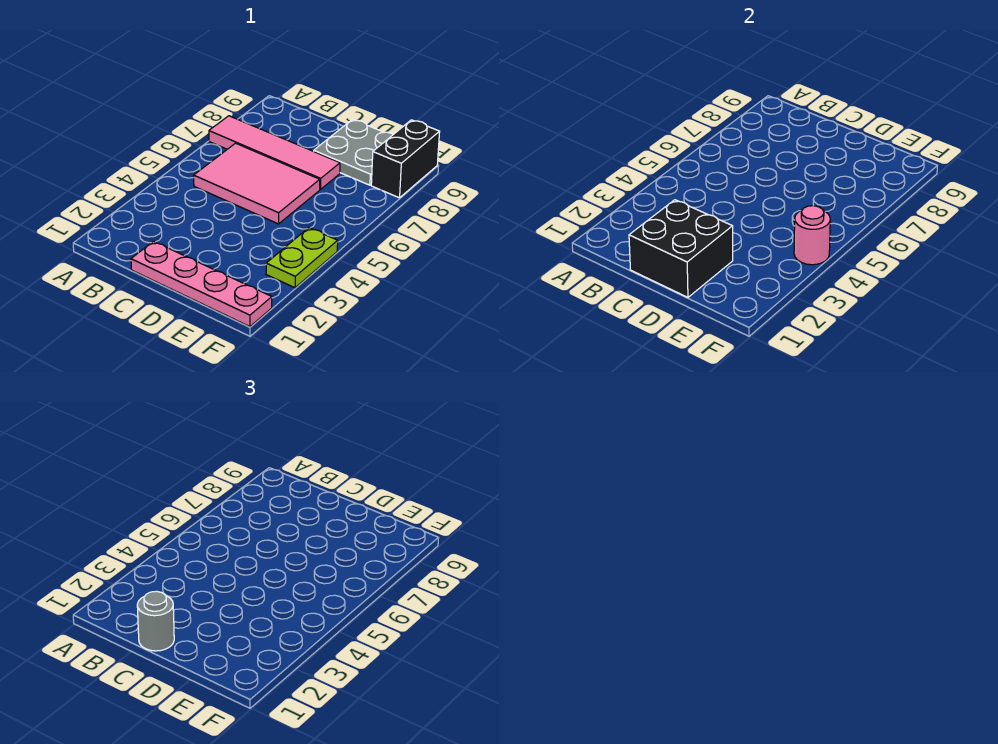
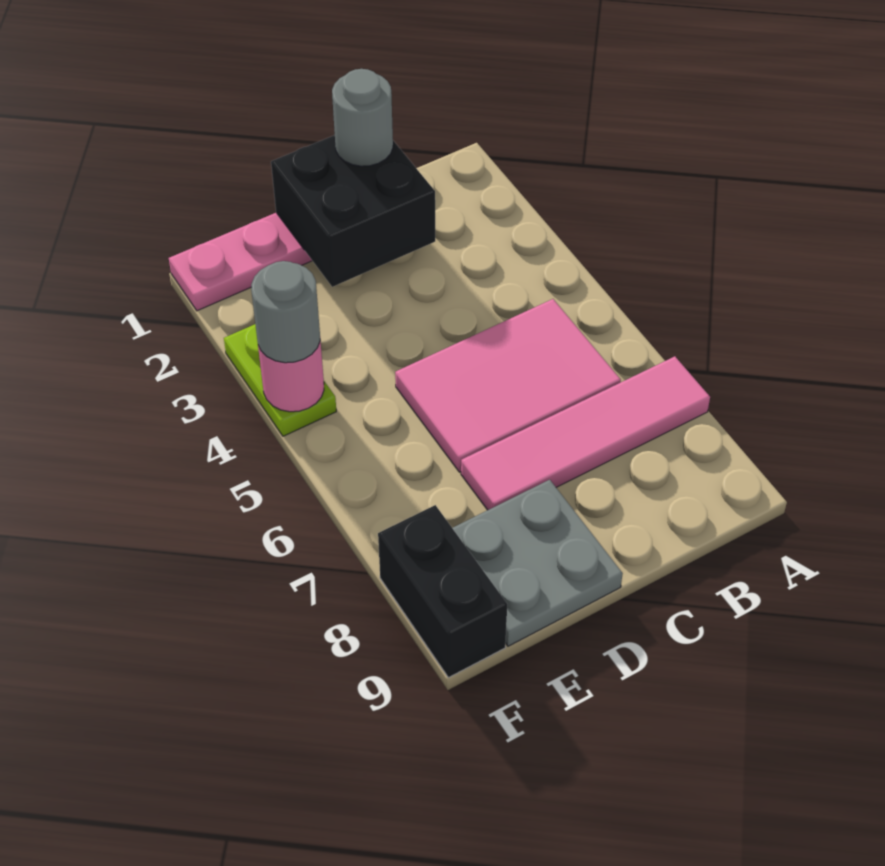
none -> grey 1x1 round brick [251,261,320,363]

